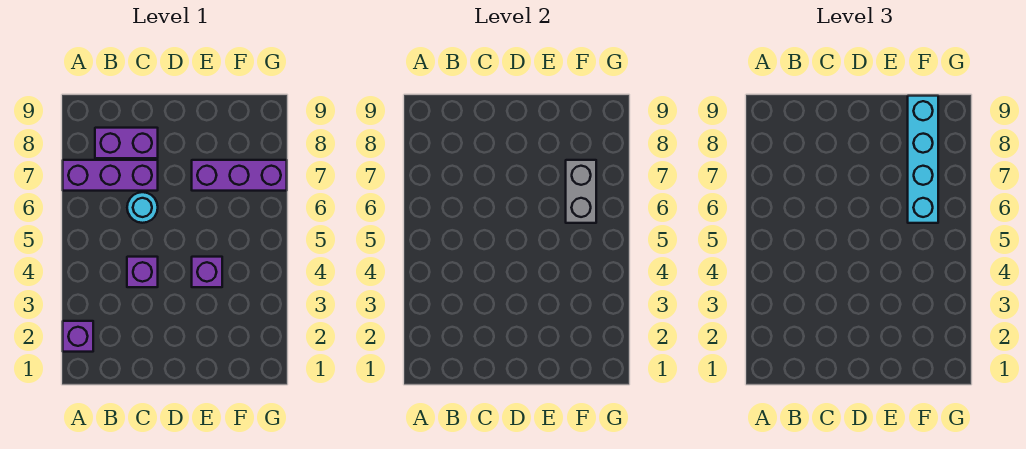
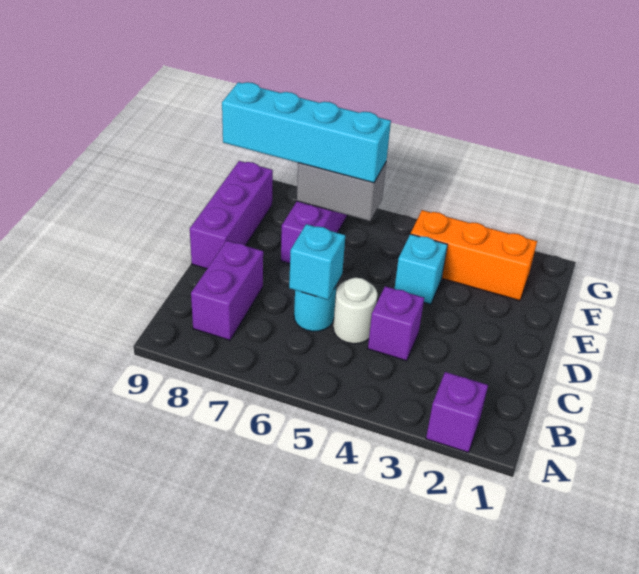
purple 1x3 brick [63,160,158,191] -> purple 1x3 brick moved to [190,161,273,269]
none -> white 1x1 round brick [333,278,378,344]
none -> cyan 1x1 brick [289,224,345,300]
purple 1x1 brick [192,257,222,287] -> cyan 1x1 brick [395,234,447,304]
none -> orange 1x3 brick [411,210,537,301]

